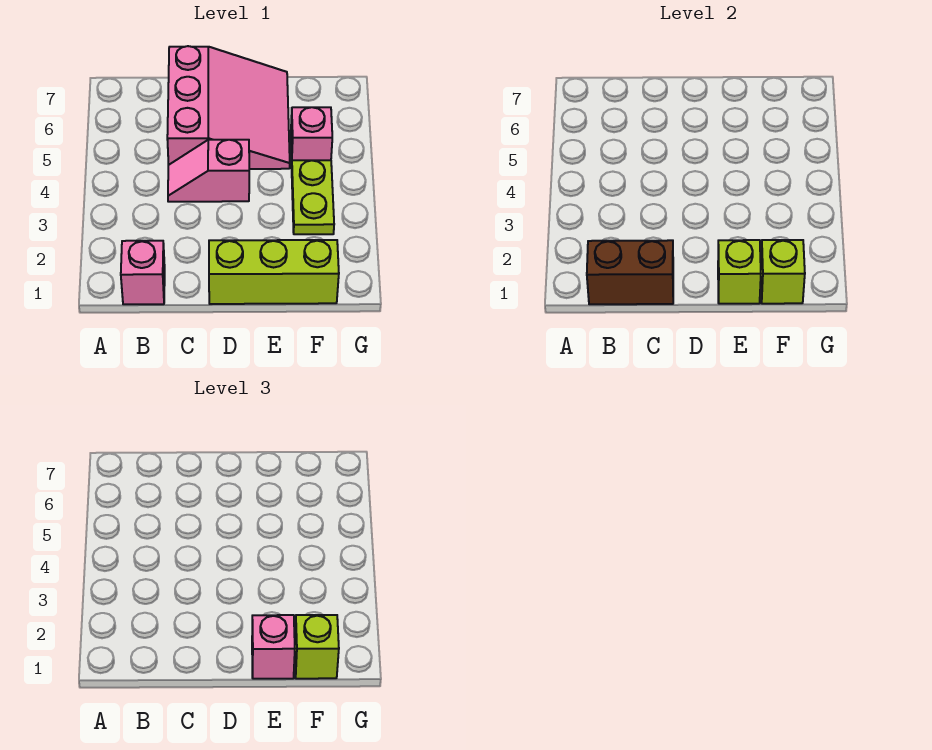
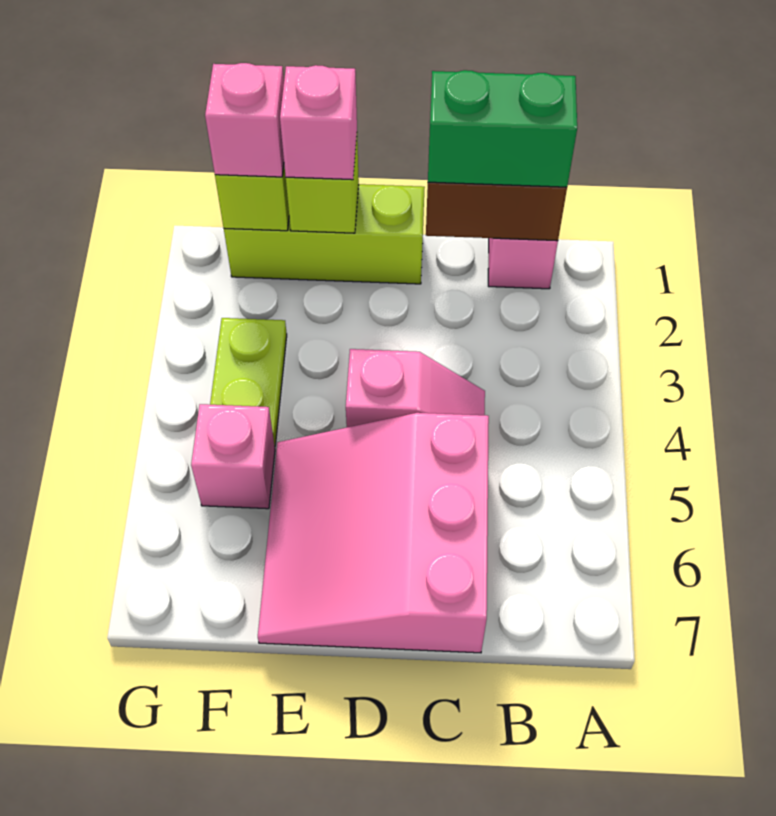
none -> green 1x2 brick [428,70,577,187]
lime 1x1 brick [295,615,339,679] -> pink 1x1 brick [205,63,284,177]

